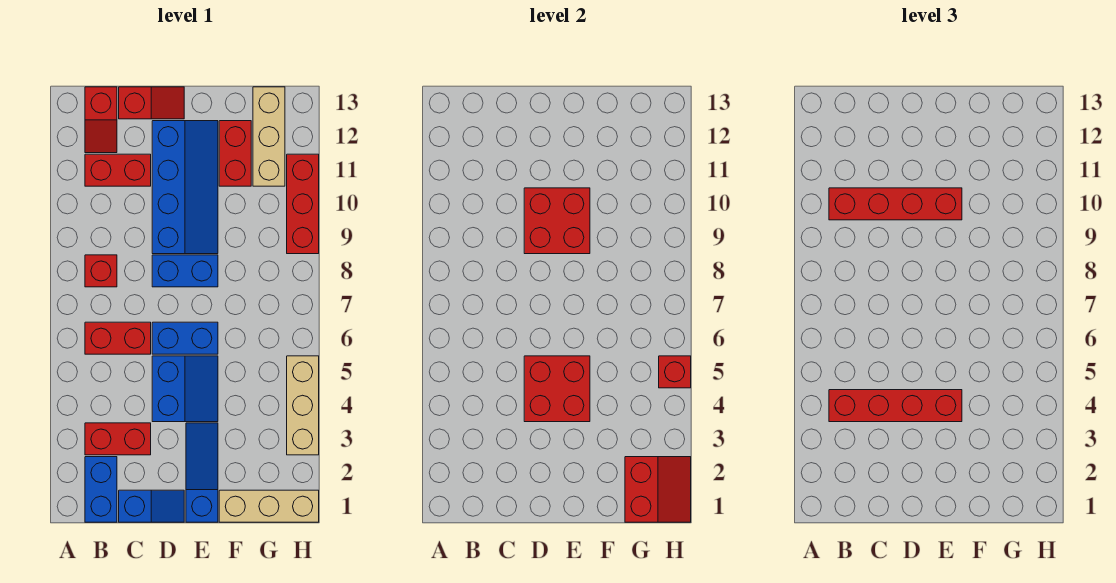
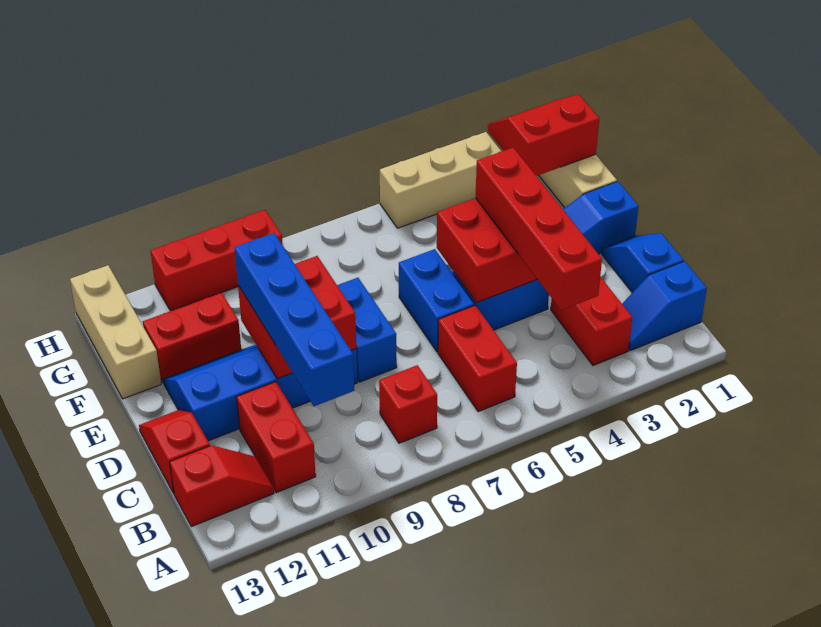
blue 1x2 brick [85,457,117,522] -> blue 1x2 slope [622,261,707,351]
red 1x4 brick [829,188,962,220] -> blue 1x4 brick [234,233,354,406]
tan 1x3 brick [253,87,285,186] -> tan 1x3 brick turned to [70,265,161,399]
red 1x1 brick [659,356,691,388] -> none

